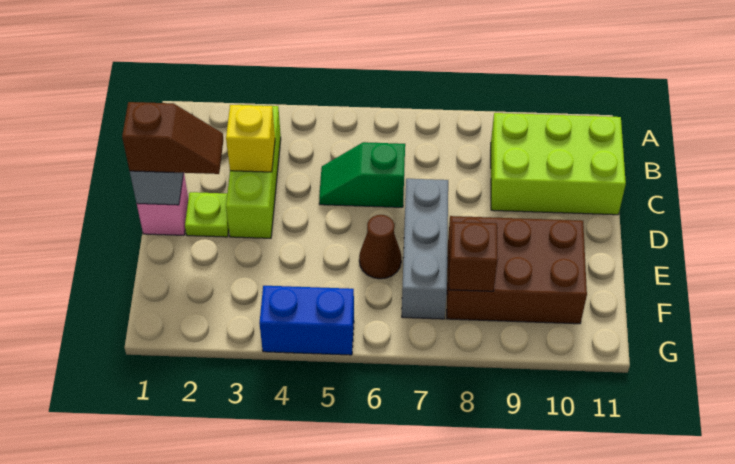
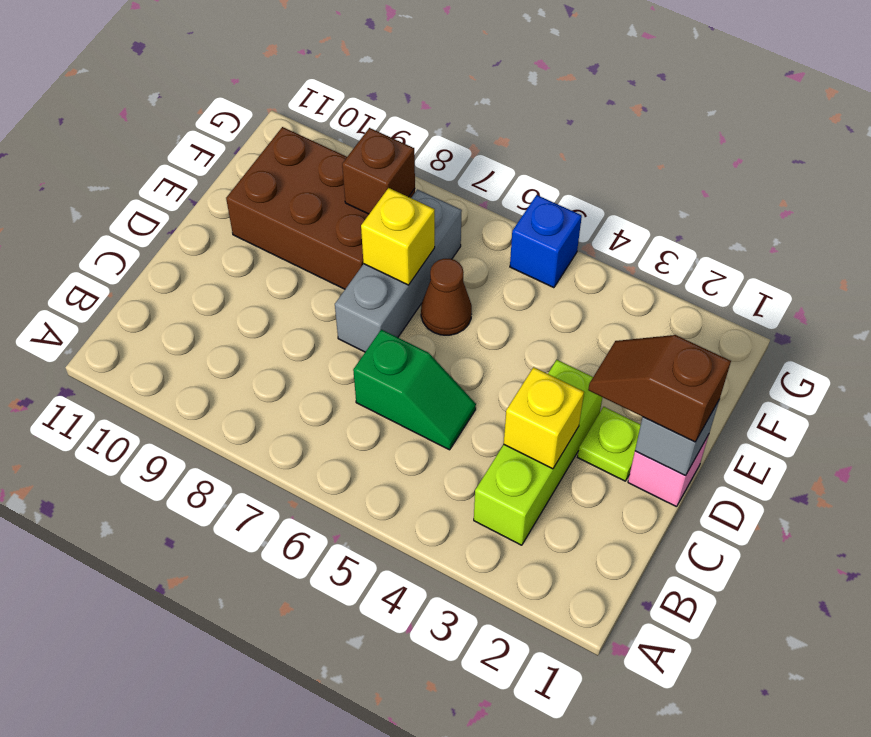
lime 2x3 brick [491,113,626,215] -> none
none -> yellow 1x1 brick [361,188,435,285]
blue 1x2 brick [259,286,354,355] -> blue 1x1 brick [510,195,582,288]

